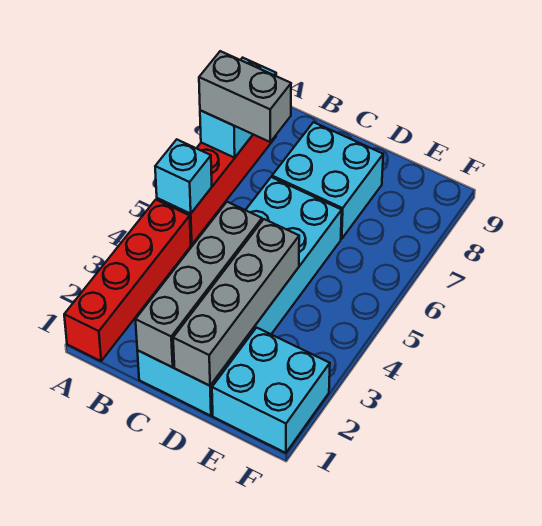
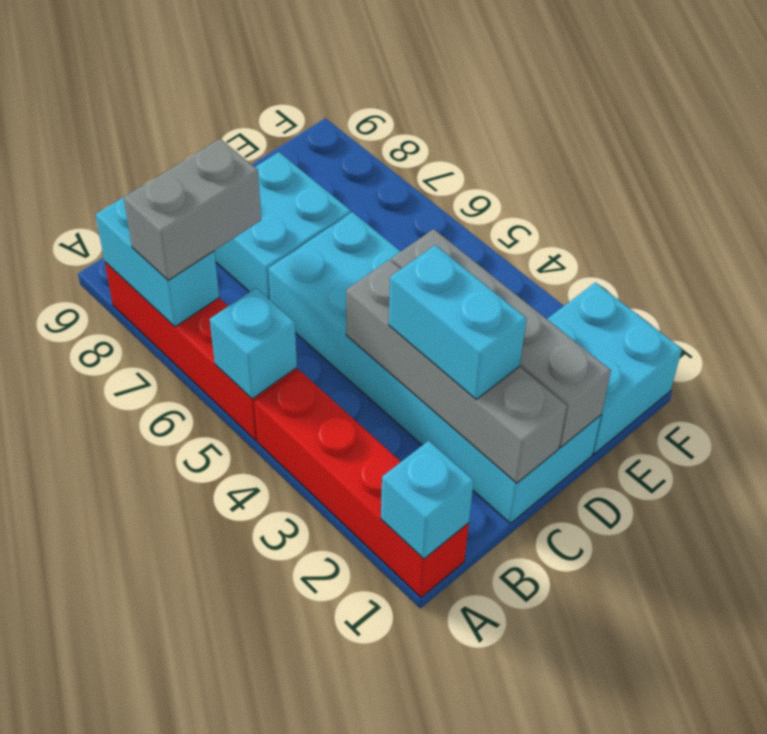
none -> cyan 1x1 brick [381,441,474,559]
none -> cyan 1x2 brick [389,245,527,399]

